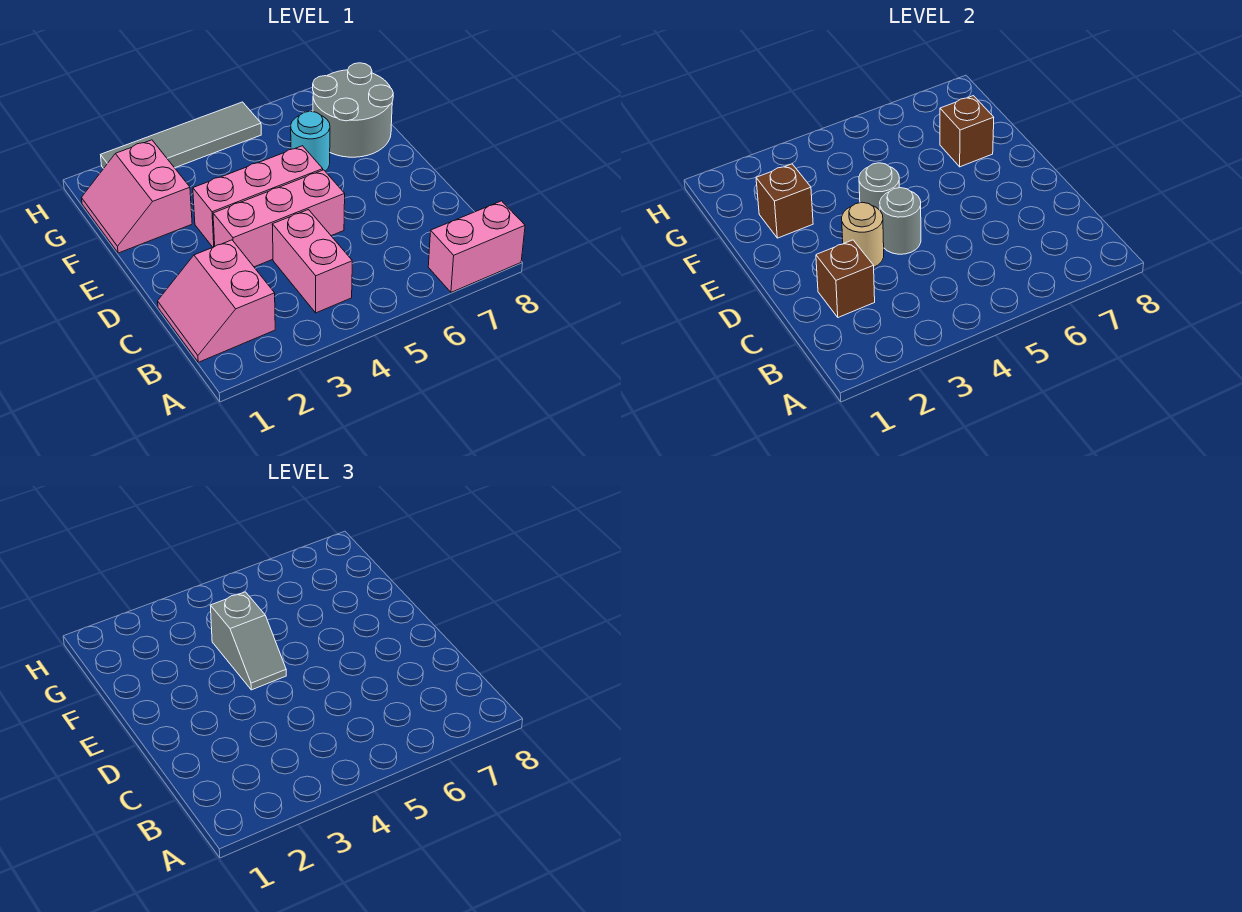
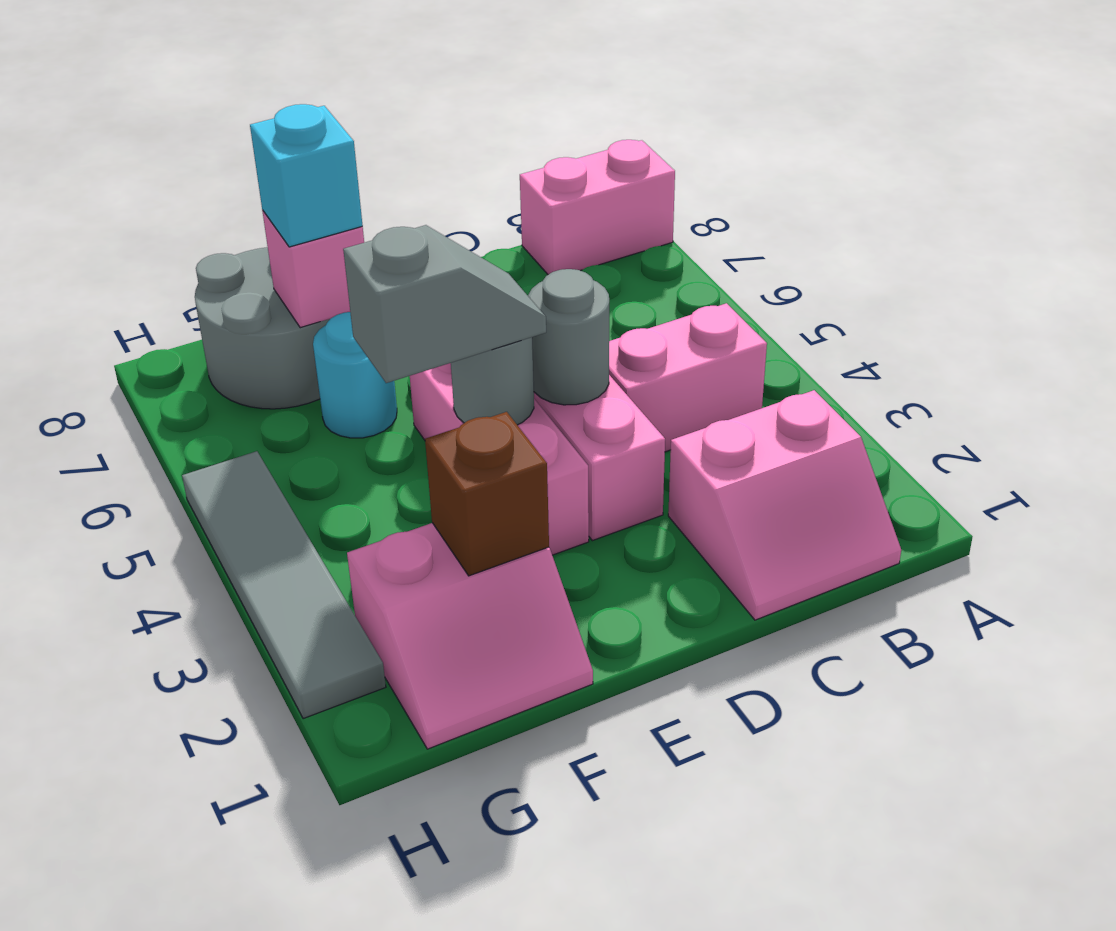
pink 1x2 brick [428,201,525,292] -> pink 1x2 brick turned to [520,140,675,275]
brown 1x1 brick [816,240,875,317] -> none
tan 1x1 round brick [842,202,884,267] -> none
brown 1x1 brick [940,96,994,167] -> pink 1x1 brick [262,210,364,328]
none -> cyan 1x1 brick [250,104,363,247]

